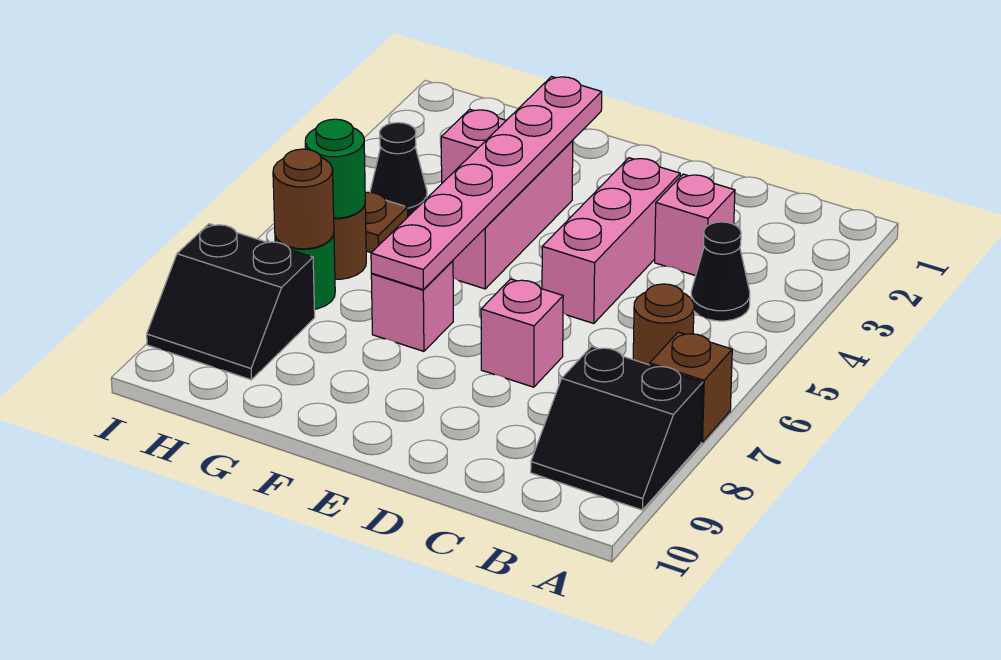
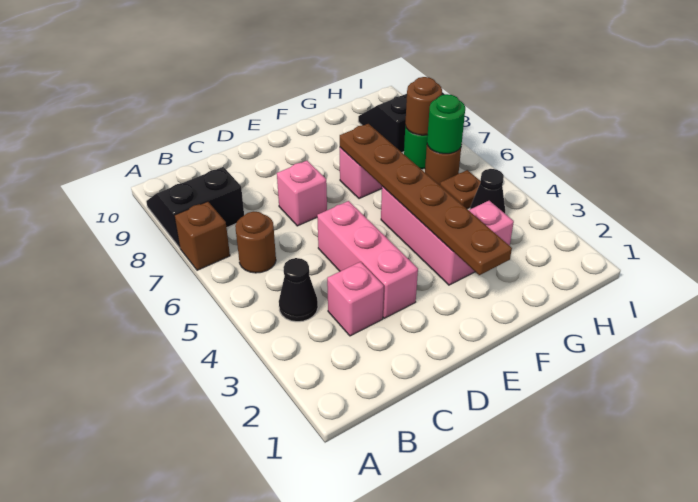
pink 1x6 plate [371,77,602,290] -> brown 1x6 plate [340,124,512,275]

